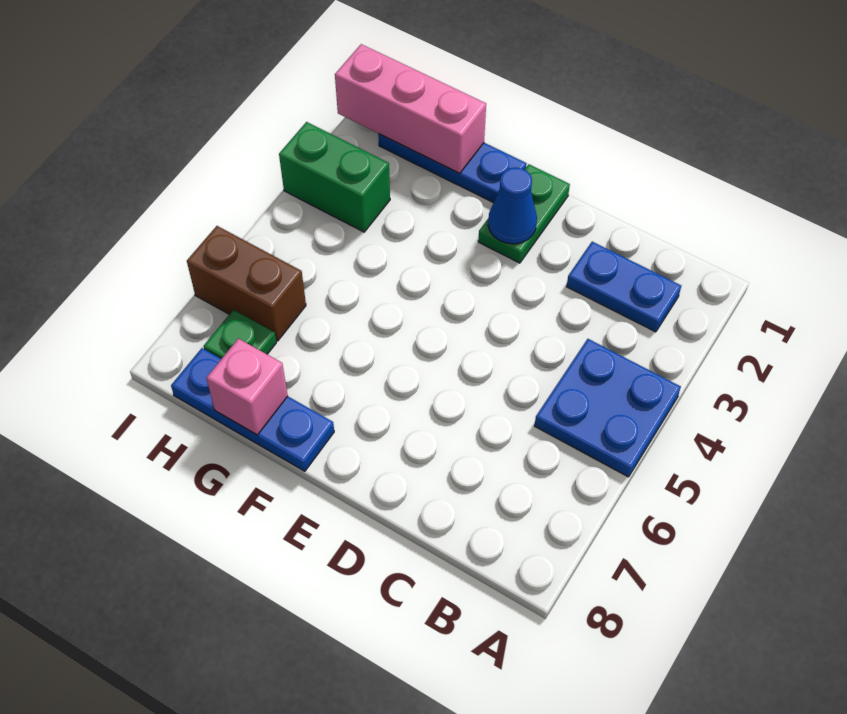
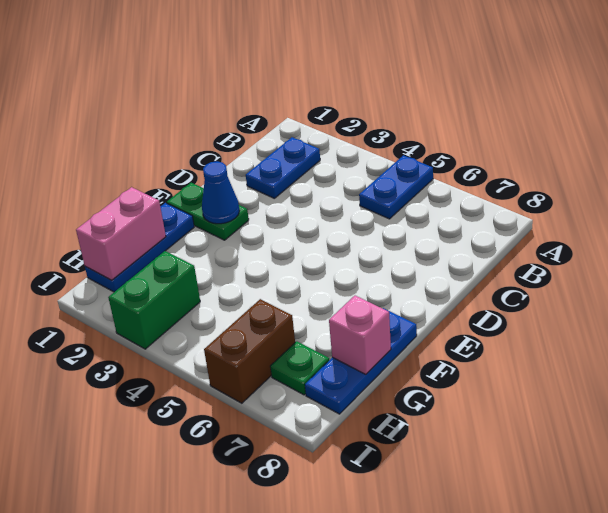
blue 2x2 plate [535,339,681,477] -> blue 1x2 plate [359,155,433,219]
pink 1x3 brick [335,44,486,174] -> pink 1x2 brick [76,187,166,280]

